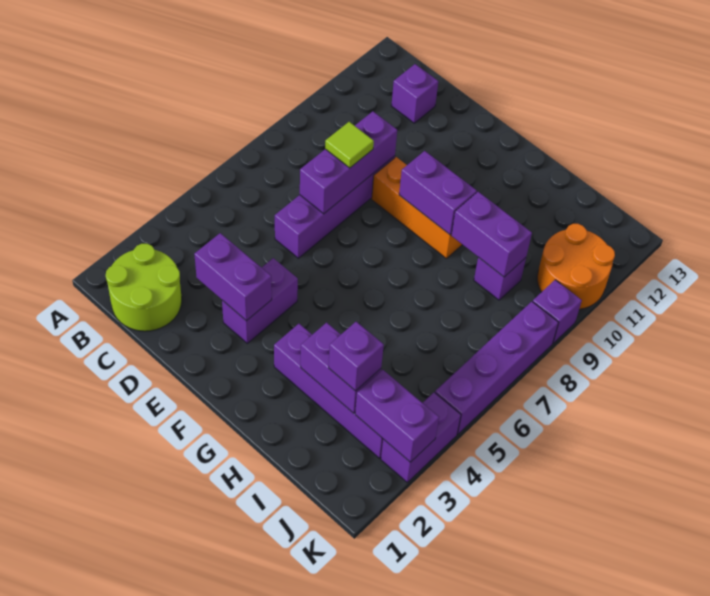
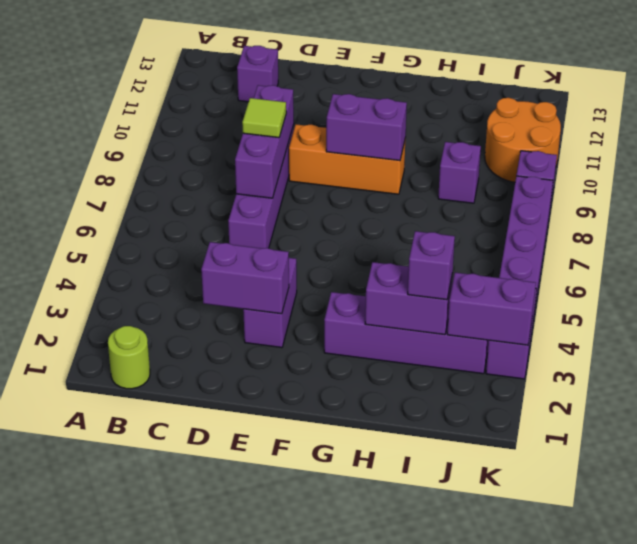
lime 2x2 round brick [106,244,182,331] -> lime 1x1 round brick [108,326,150,389]
purple 1x2 brick [451,192,532,277] -> none

